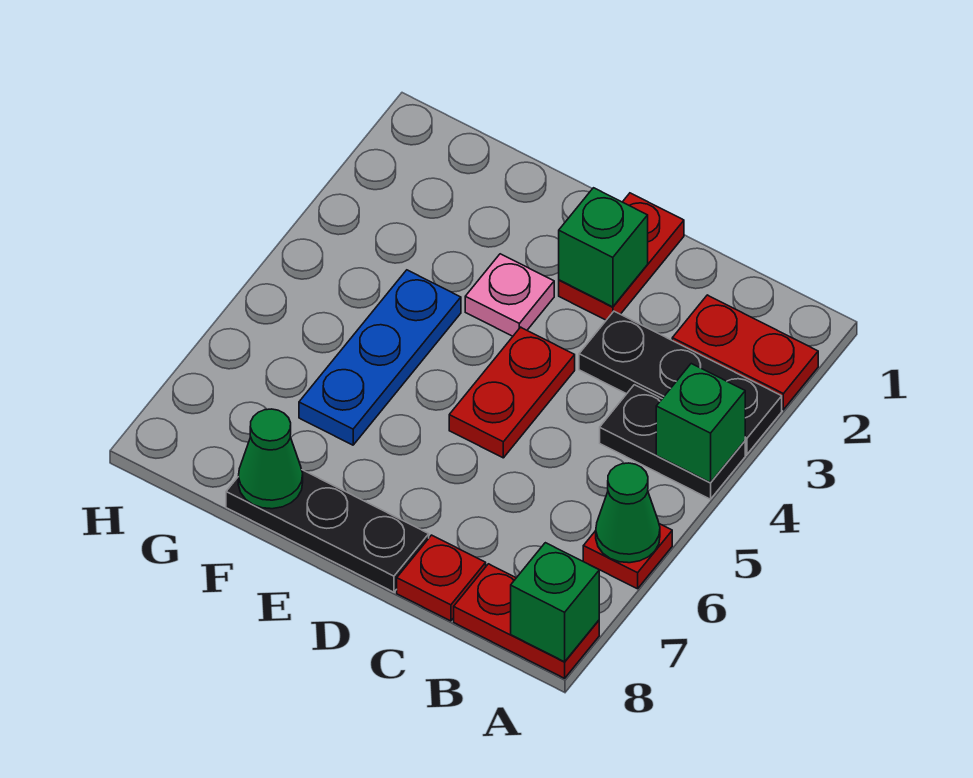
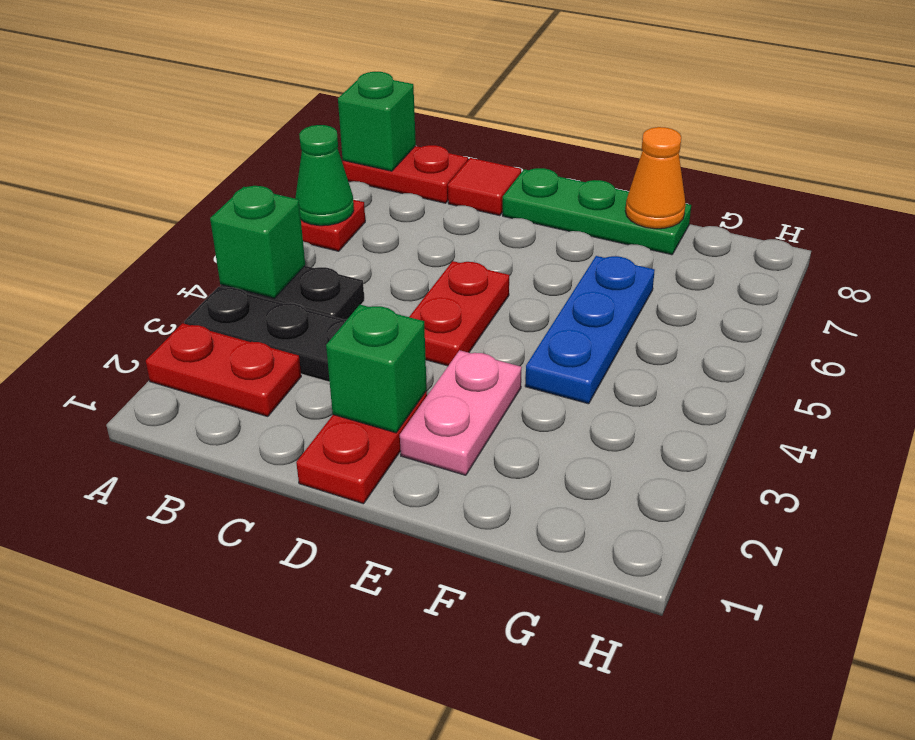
red 1x1 plate [397,535,486,621] -> red 1x1 tile [448,158,521,216]
black 1x3 plate [226,470,429,592] -> green 1x3 plate [503,168,691,255]
pink 1x1 plate [465,254,554,336] -> pink 1x2 plate [400,350,522,475]
green 1x1 cone [238,409,303,509] -> orange 1x1 cone [625,127,686,229]

